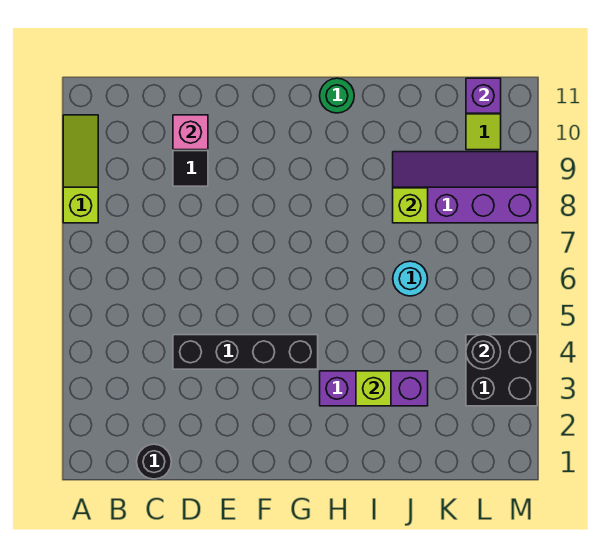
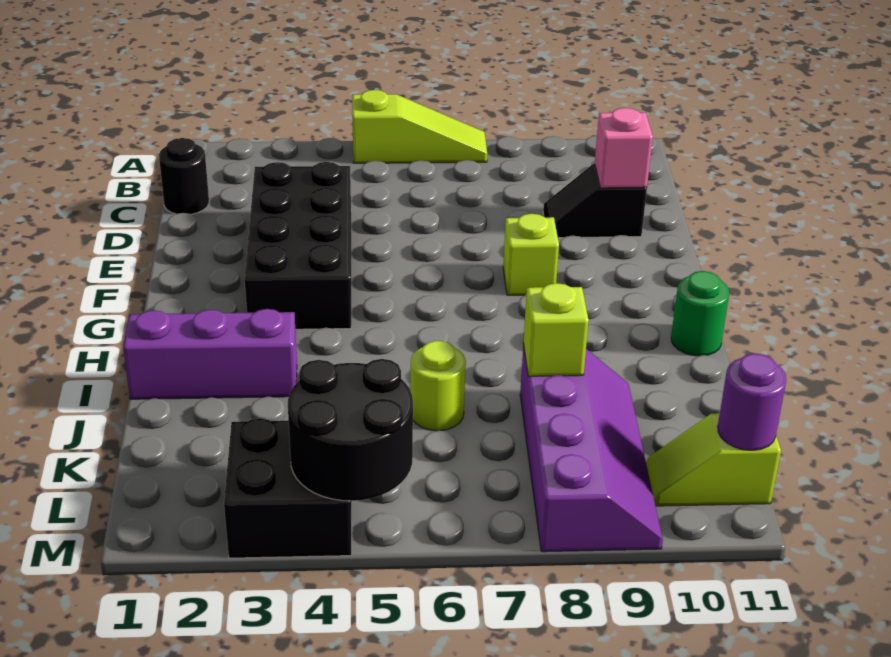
lime 1x3 slope [63,115,98,223] -> lime 1x3 slope moved to [352,90,487,163]
black 1x4 brick [173,335,318,369] -> black 2x4 brick [245,162,351,329]
purple 1x3 brick [320,371,428,406] -> purple 1x3 brick turned to [123,309,297,399]
lime 1x1 brick [356,371,391,406] -> lime 1x1 brick moved to [503,214,559,295]
cyan 1x1 round brick [393,261,428,296] -> lime 1x1 round brick [411,341,466,431]
black 1x1 round brick [466,335,501,369] -> black 2x2 round brick [288,359,413,501]
purple 1x1 brick [466,78,501,113] -> purple 1x1 round brick [718,353,786,450]

